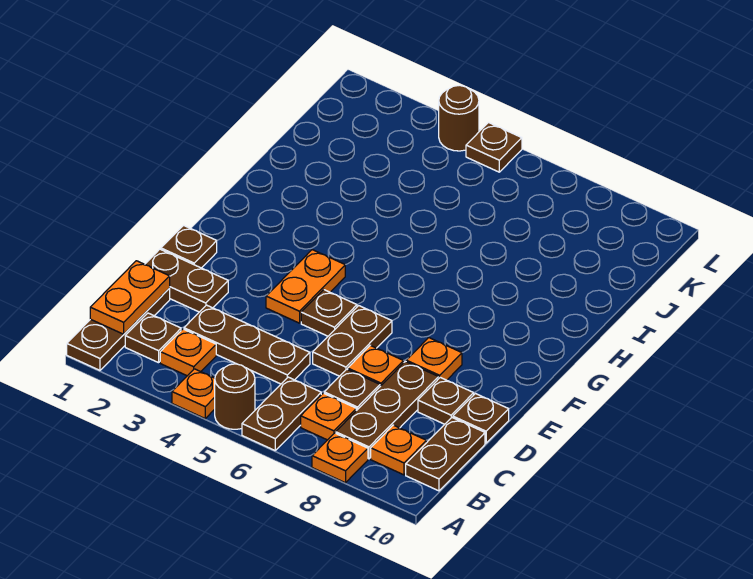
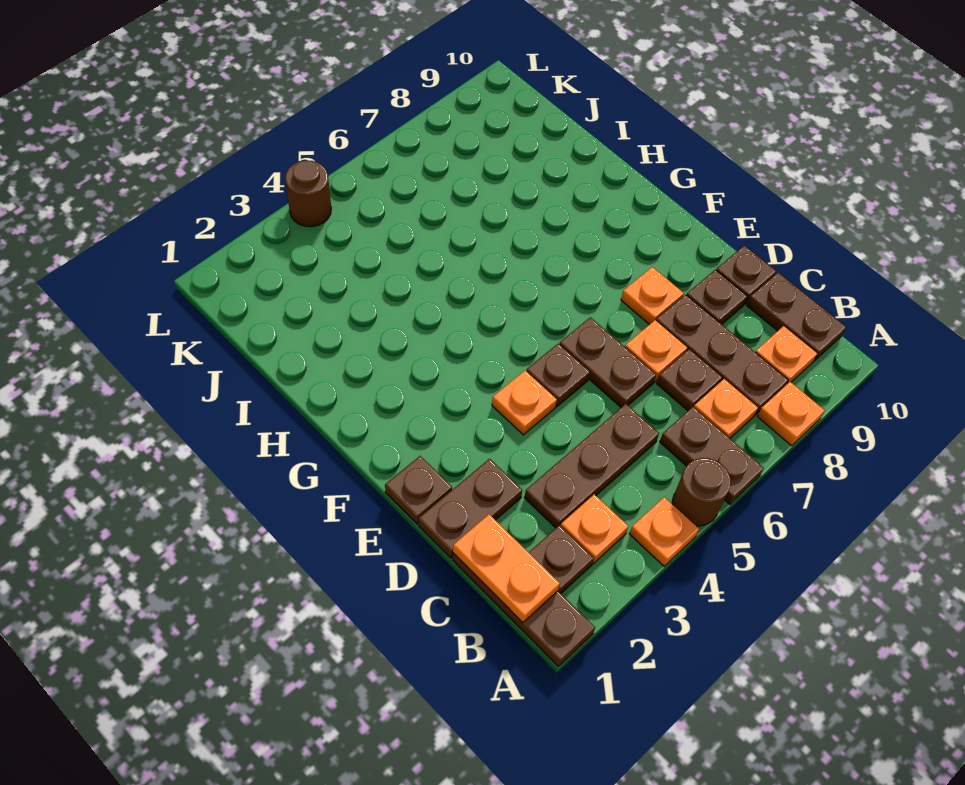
orange 1x2 plate [266,250,345,323] -> orange 1x1 plate [492,371,557,435]
brown 1x1 plate [466,123,522,172] -> none

